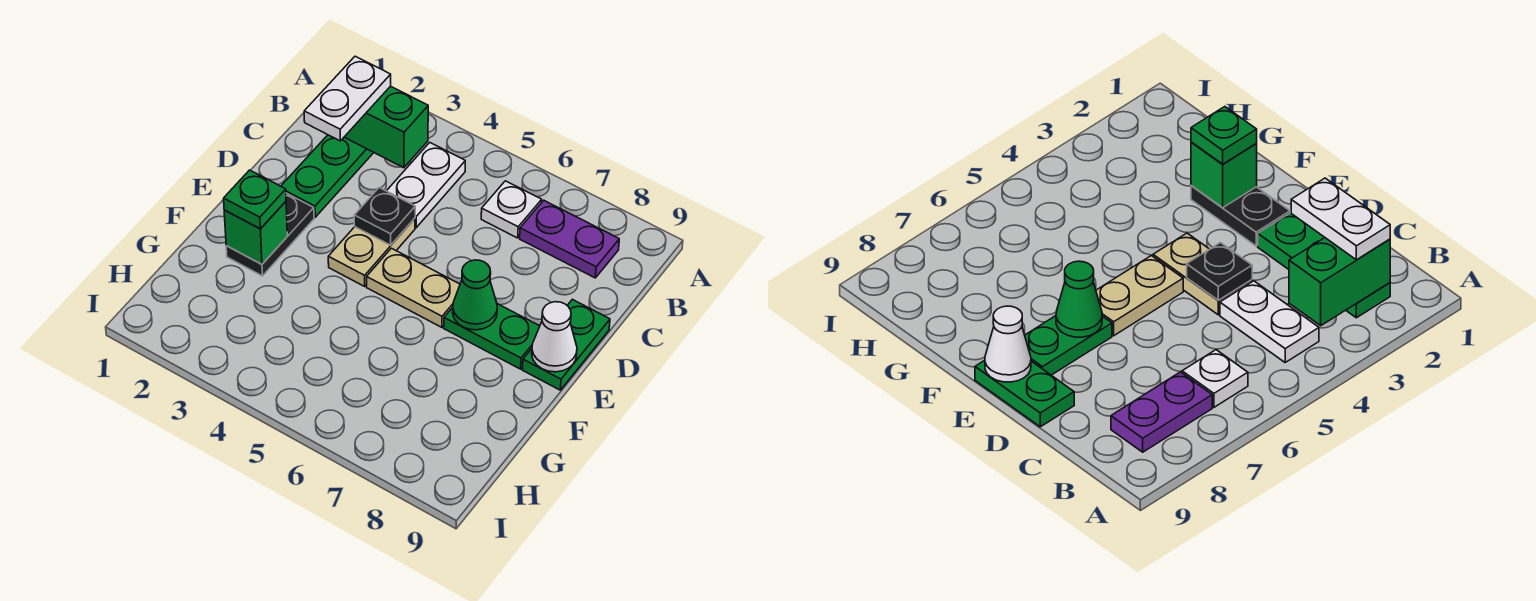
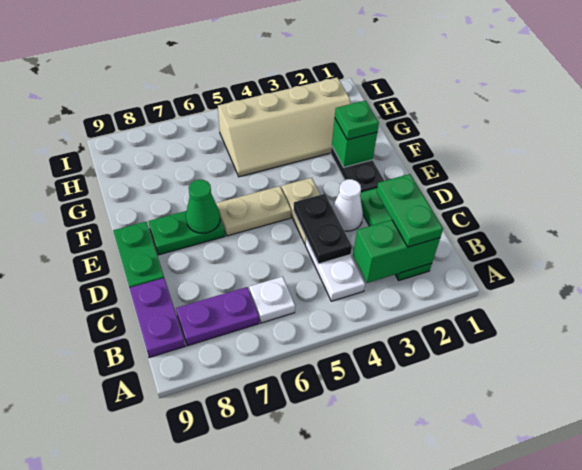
white 1x2 plate [304,56,391,141] -> green 1x2 plate [377,174,443,247]
none -> purple 1x2 plate [129,278,185,358]
black 1x1 plate [354,188,415,245] -> black 1x2 plate [293,194,352,264]
white 1x1 cone [532,302,577,372] -> white 1x1 cone moved to [332,179,363,231]
none -> tan 2x4 slope [218,78,351,177]

